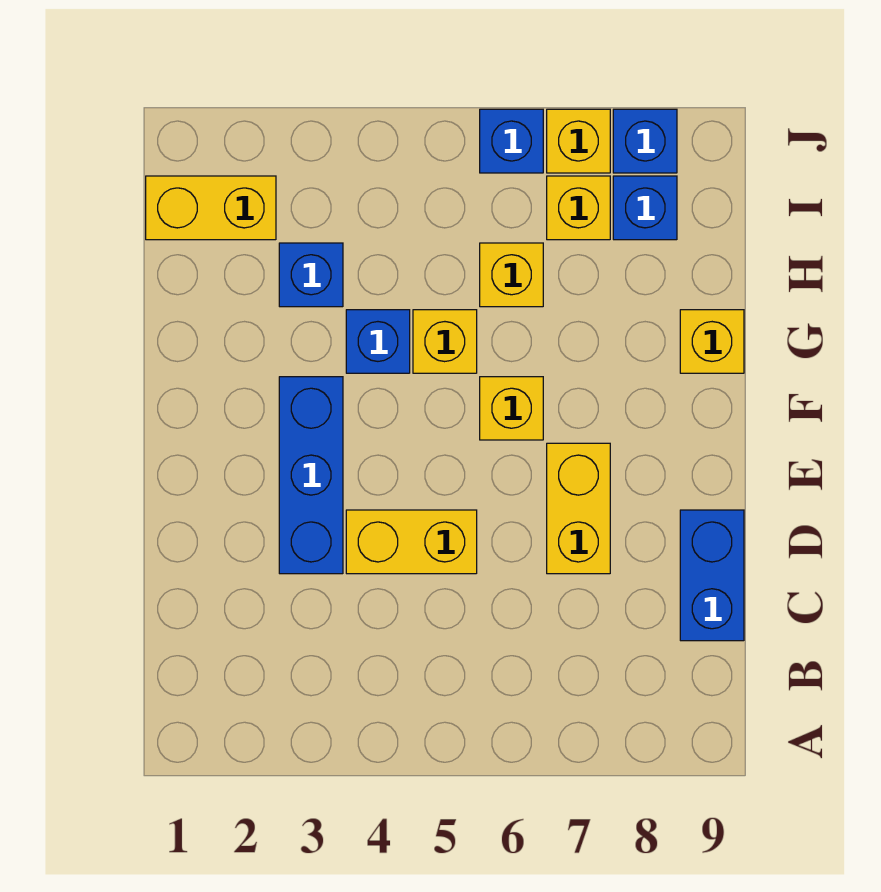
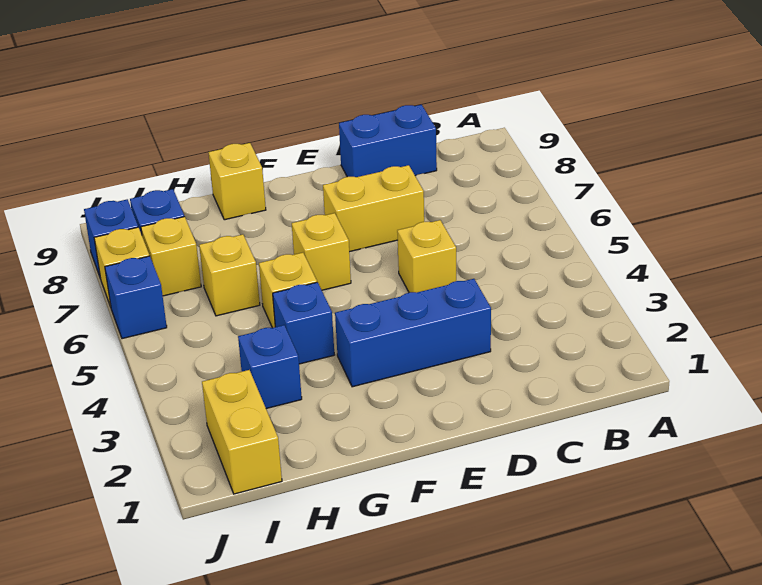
yellow 1x2 brick [346,510,477,574] -> yellow 1x1 brick [397,220,456,293]

